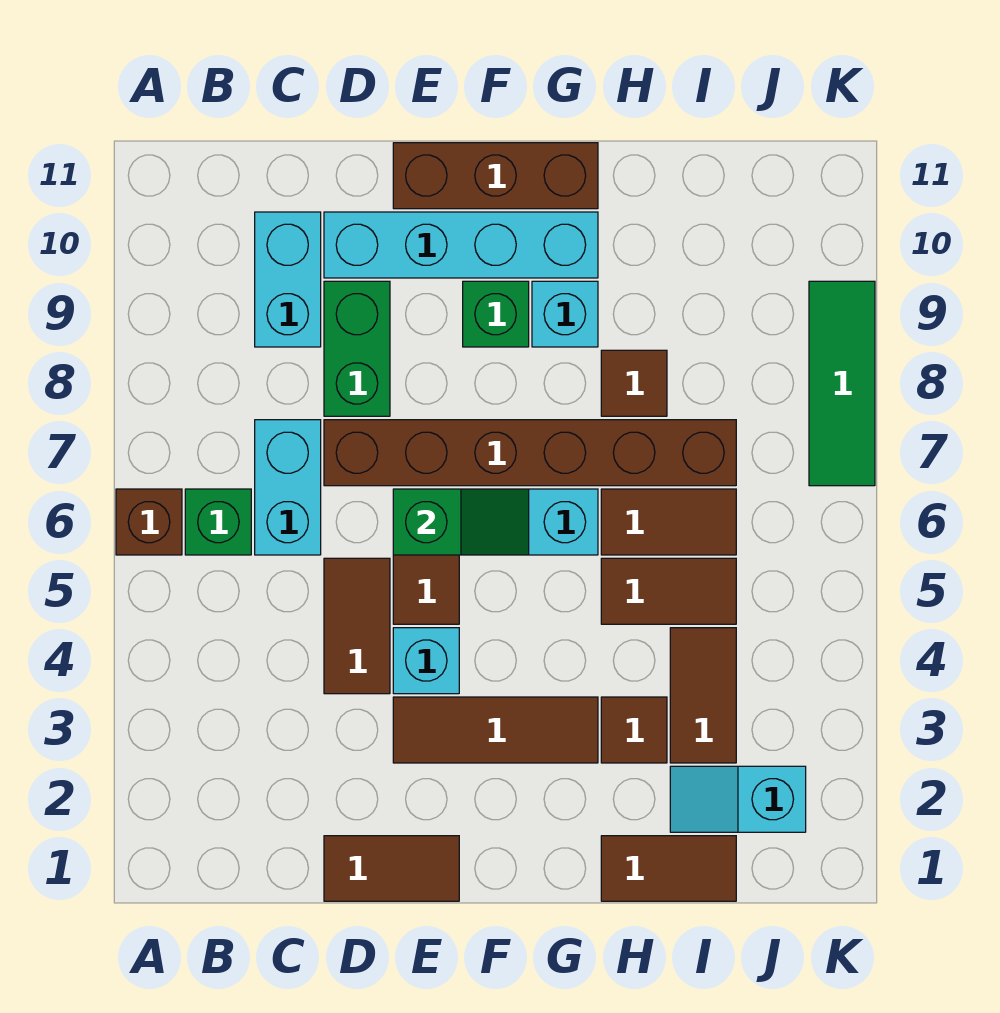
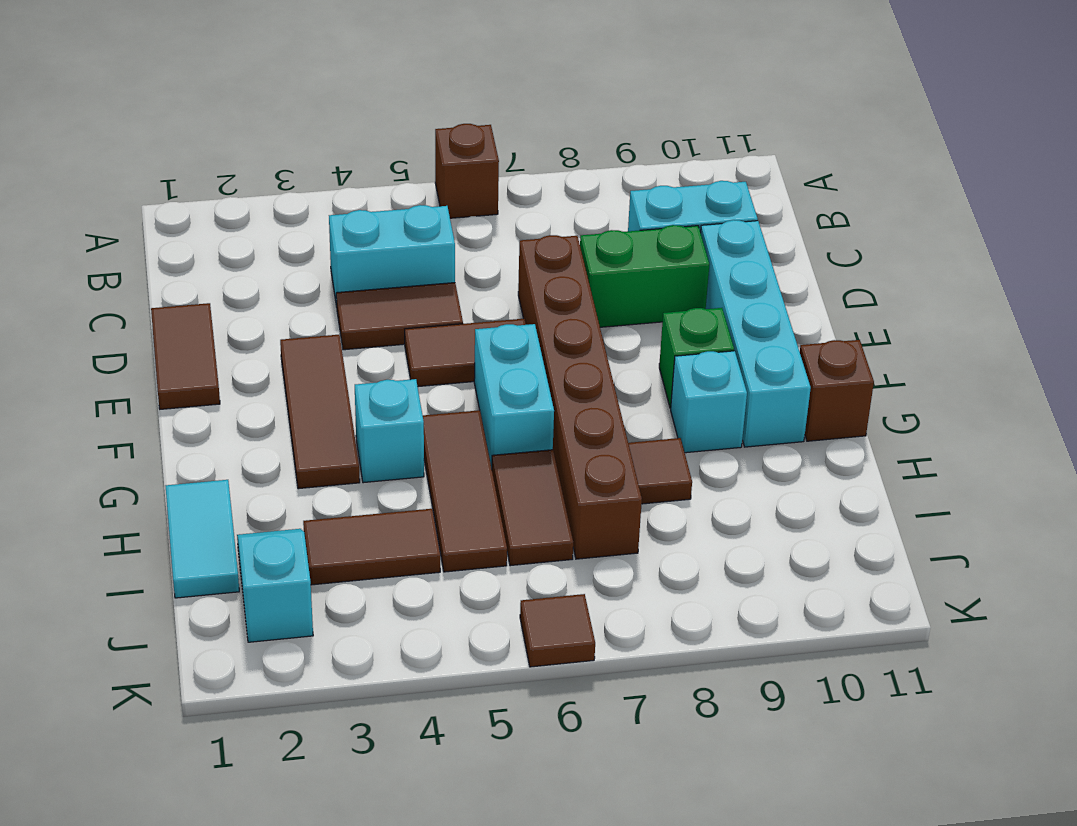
green 1x1 brick [185,489,251,555] -> none
cyan 1x2 brick [255,420,321,555] -> cyan 1x2 brick moved to [329,205,455,307]
cyan 1x1 brick [393,628,459,694] -> cyan 1x1 brick moved to [355,379,424,483]
green 1x2 slope [393,489,529,555] -> none
brown 1x3 brick [393,143,598,209] -> brown 1x1 brick [800,340,874,441]
brown 1x2 tile [601,836,736,901] -> cyan 1x2 tile [166,480,239,598]
brown 1x1 tile [601,697,667,763] -> brown 1x1 tile moved to [520,594,595,667]
brown 1x2 tile [601,558,736,624] -> brown 1x3 tile [423,410,507,572]
green 1x3 tile [809,281,875,486] -> none

